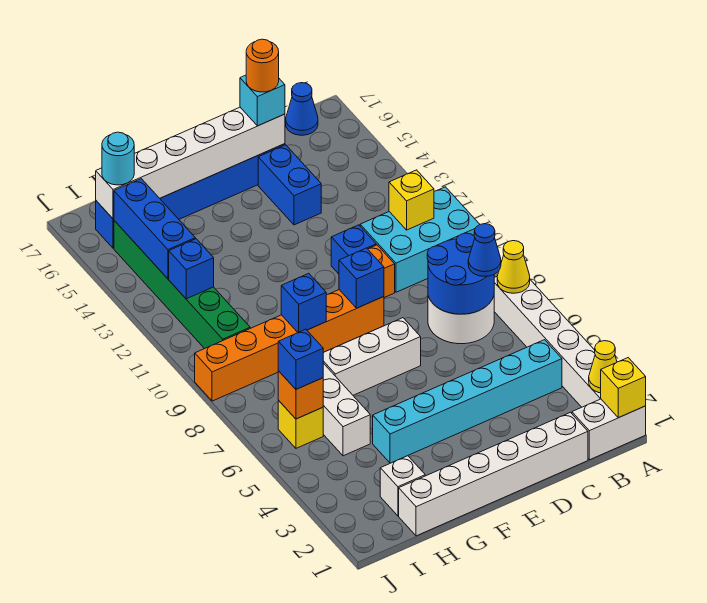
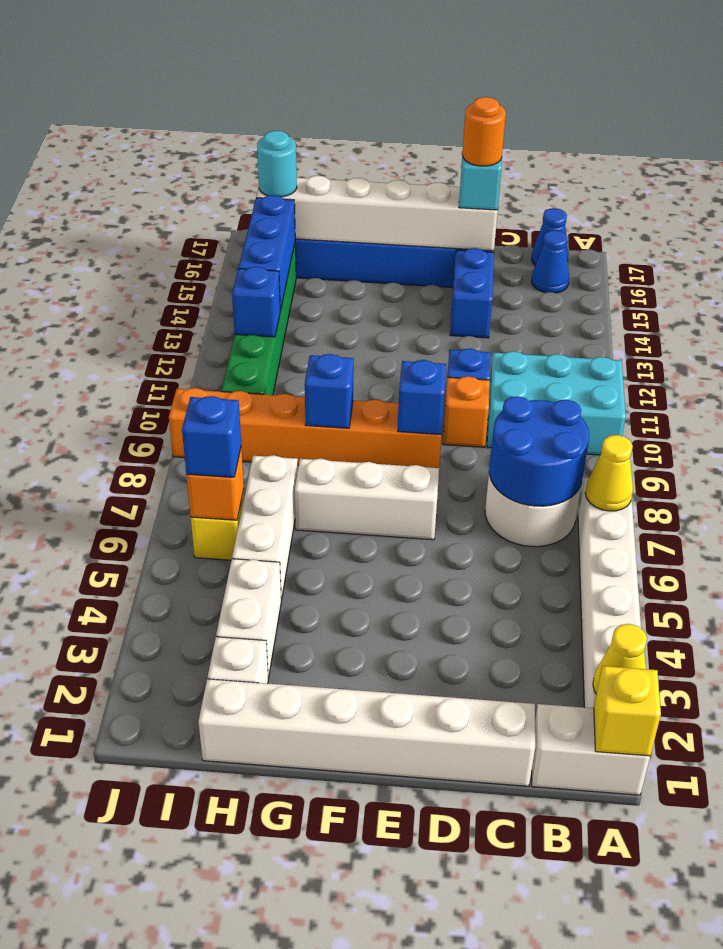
cyan 1x6 brick [373,340,562,463] -> none
blue 1x1 cone [468,224,501,276] -> blue 1x1 cone moved to [532,230,569,293]
yellow 1x1 brick [389,170,434,230] -> none
none -> white 1x2 brick [216,559,281,678]

